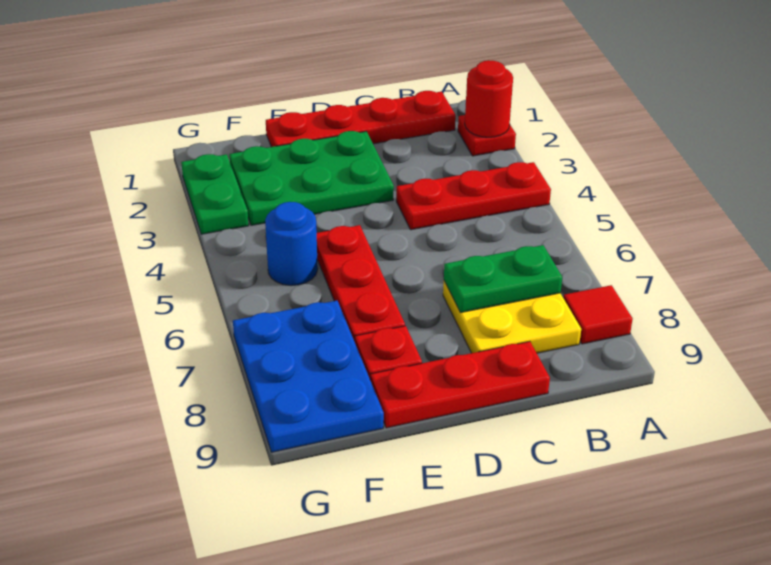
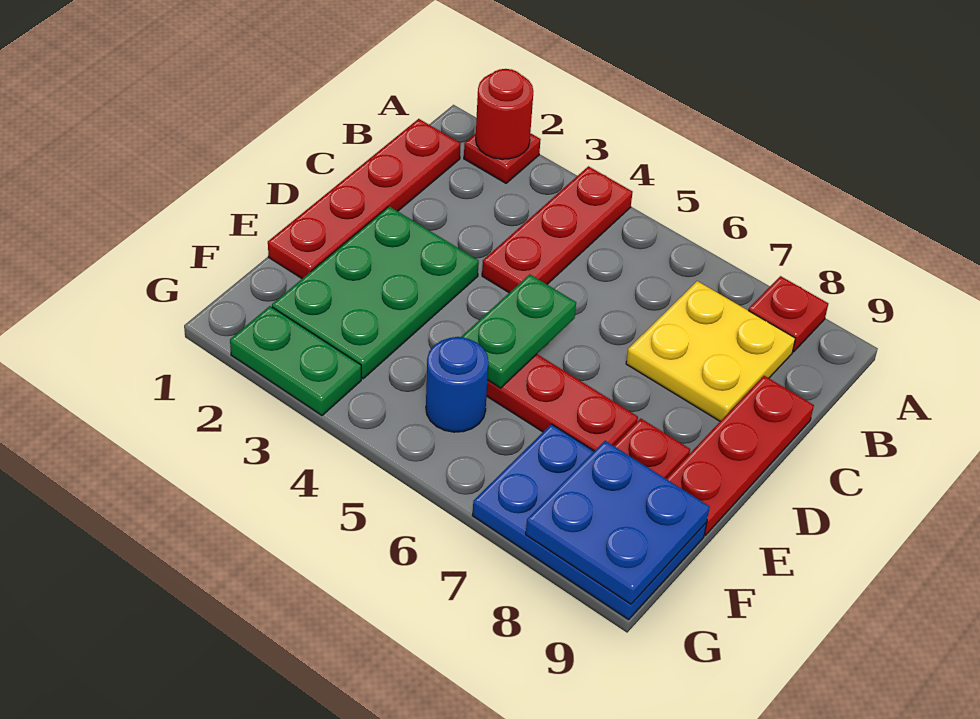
red 1x1 tile [564,285,633,344] -> red 1x1 plate [748,276,828,352]
green 1x2 plate [444,245,562,313] -> green 1x2 plate moved to [461,274,576,388]
none -> blue 2x2 plate [526,441,710,604]

